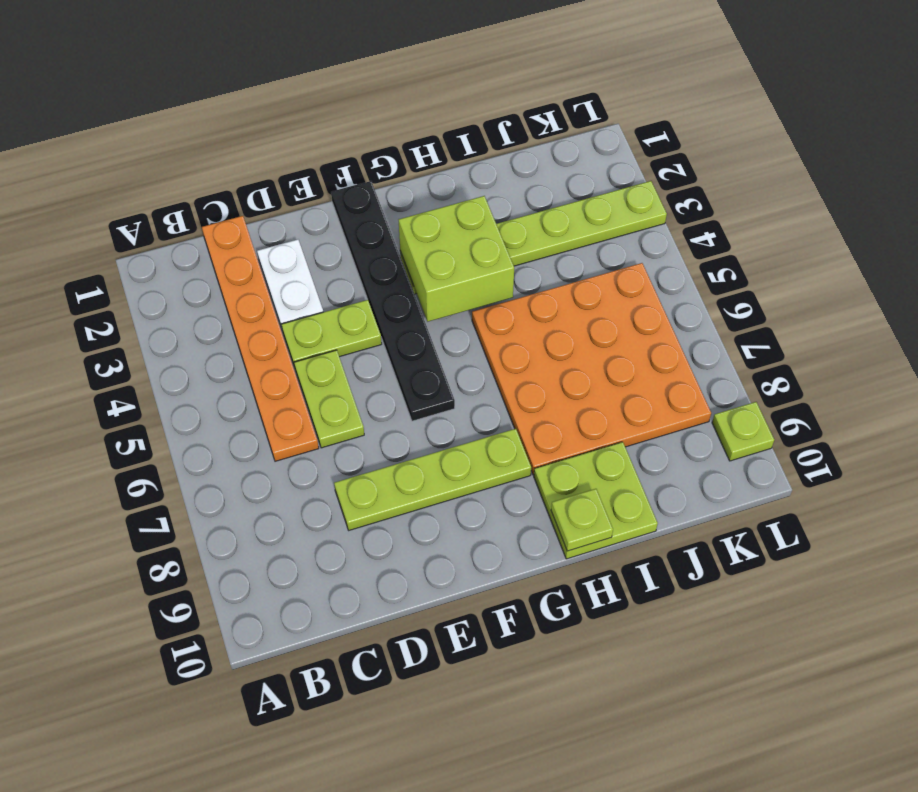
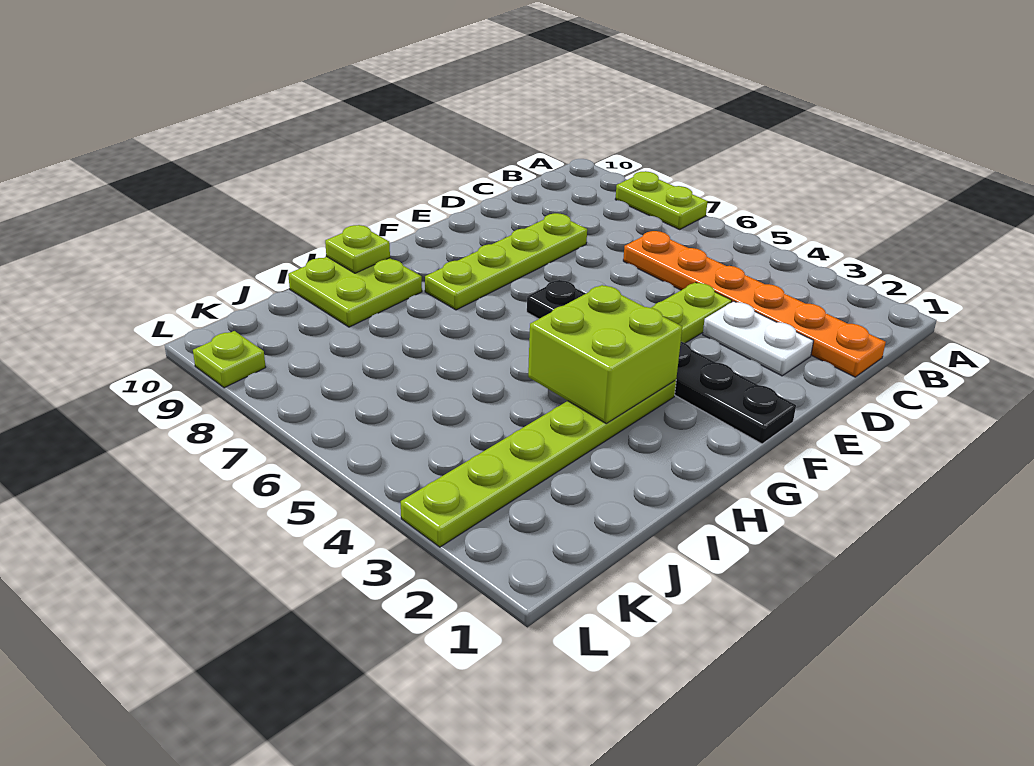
lime 1x2 plate [294,350,364,448] -> lime 1x2 plate moved to [615,171,708,229]
orange 4x4 plate [472,263,711,475] -> none

